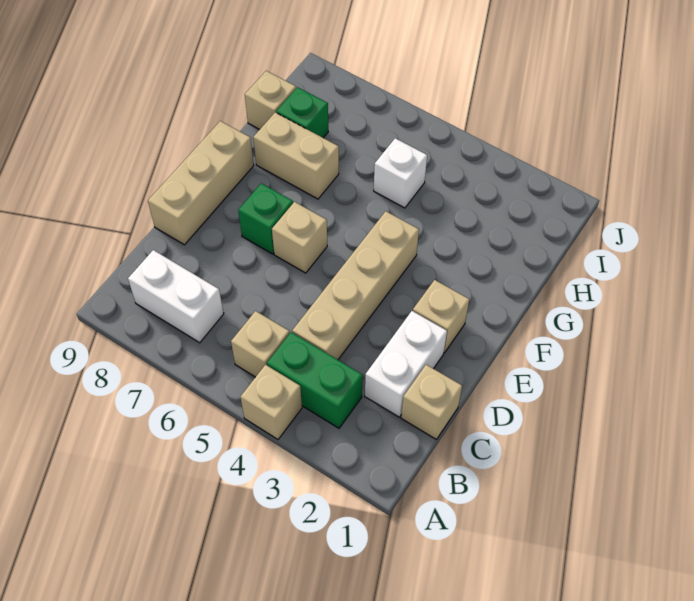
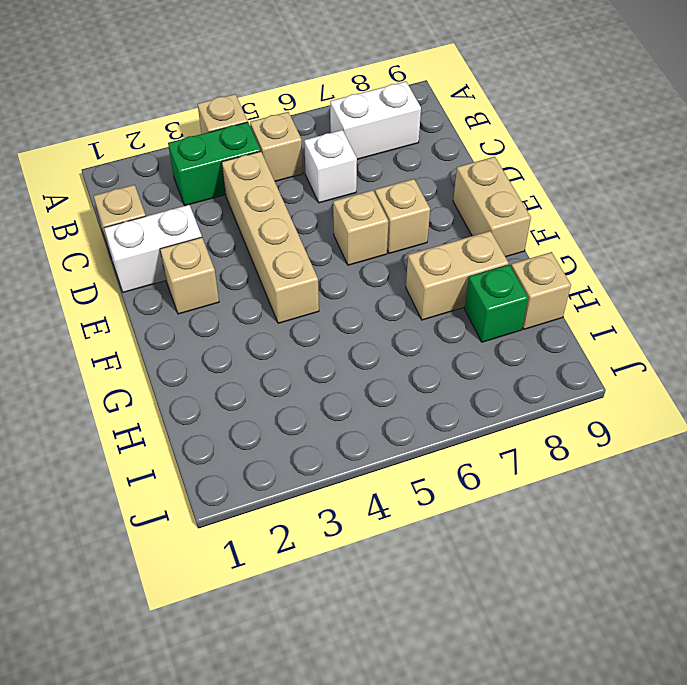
white 1x2 brick [365,311,447,417] -> white 1x2 brick turned to [104,205,202,292]
tan 1x3 brick [148,121,254,245] -> tan 1x2 brick [453,157,531,257]
green 1x1 brick [238,183,293,254] -> tan 1x1 brick [375,179,430,254]
white 1x1 brick [374,138,427,208] -> white 1x1 brick moved to [304,130,357,203]

